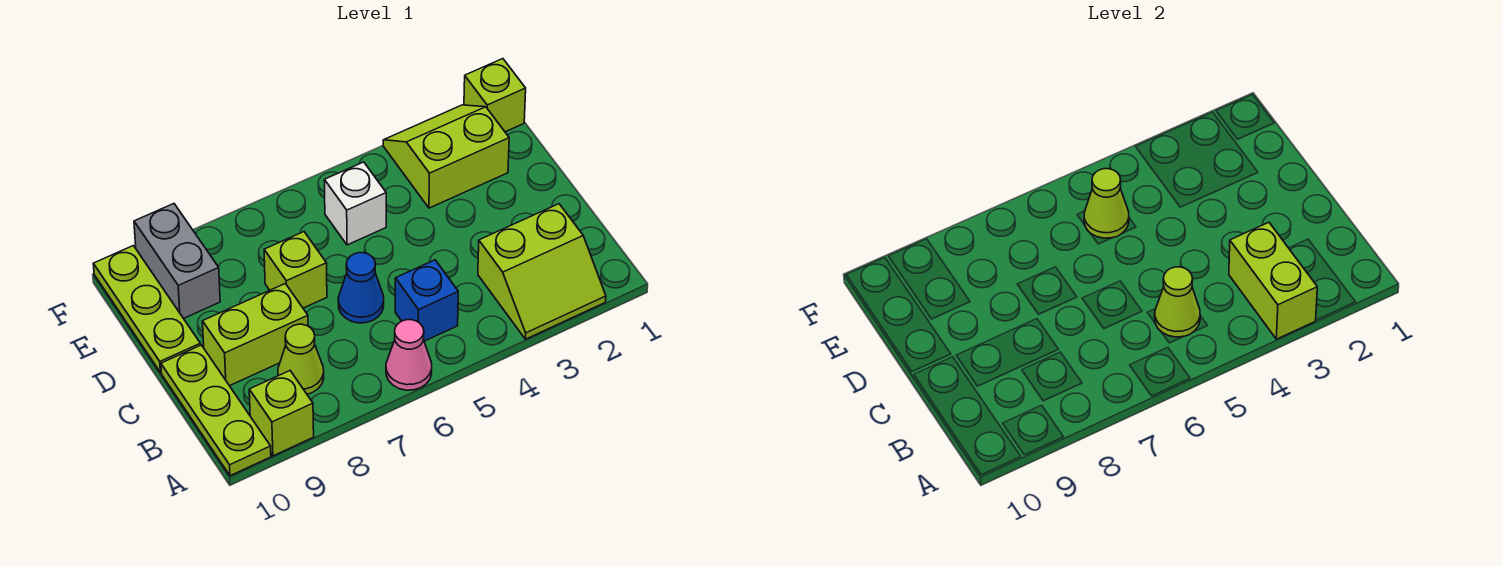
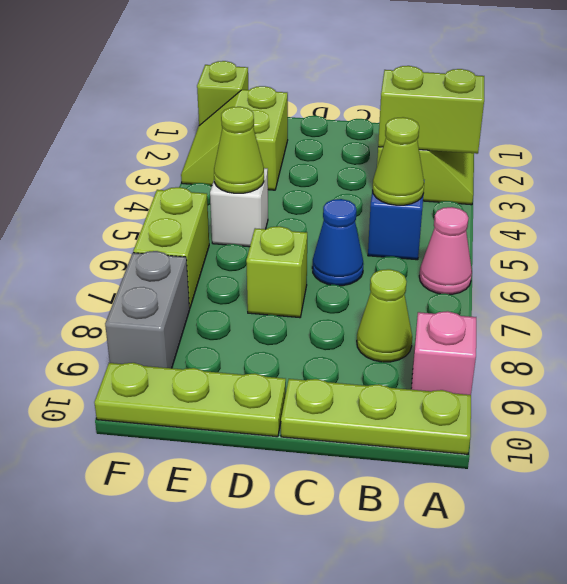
lime 1x1 brick [249,371,314,456] -> pink 1x1 brick [411,311,476,395]
lime 1x2 brick [202,284,308,386] -> lime 1x2 brick moved to [133,187,209,308]
grey 1x2 brick [134,204,220,318] -> grey 1x2 brick turned to [105,251,190,368]

